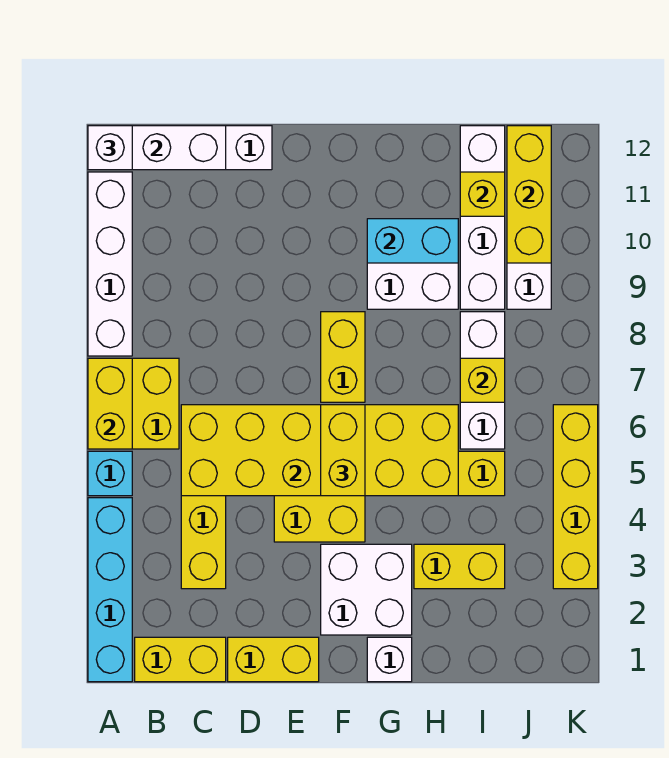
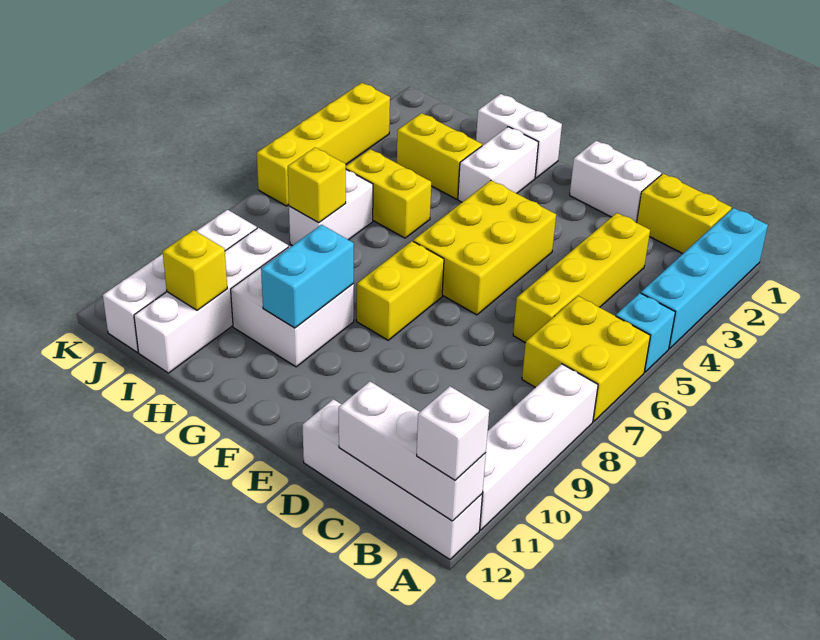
yellow 1x2 brick [88,358,132,449] -> none
yellow 2x6 brick [181,405,458,496] -> none
yellow 1x2 brick [228,637,319,682] -> white 1x2 brick [570,141,661,223]
white 2x2 brick [321,544,412,635] -> white 1x2 brick [458,127,538,202]
yellow 1x2 brick [321,405,365,496] -> none
white 1x1 brick [367,637,412,682] -> white 1x2 brick [476,94,562,178]
cyan 1x2 brick [367,219,458,263] -> cyan 1x2 brick turned to [261,225,354,328]
white 1x3 brick [460,312,505,449] -> white 1x2 brick [289,170,373,246]
yellow 1x3 brick [507,126,551,263] -> none

